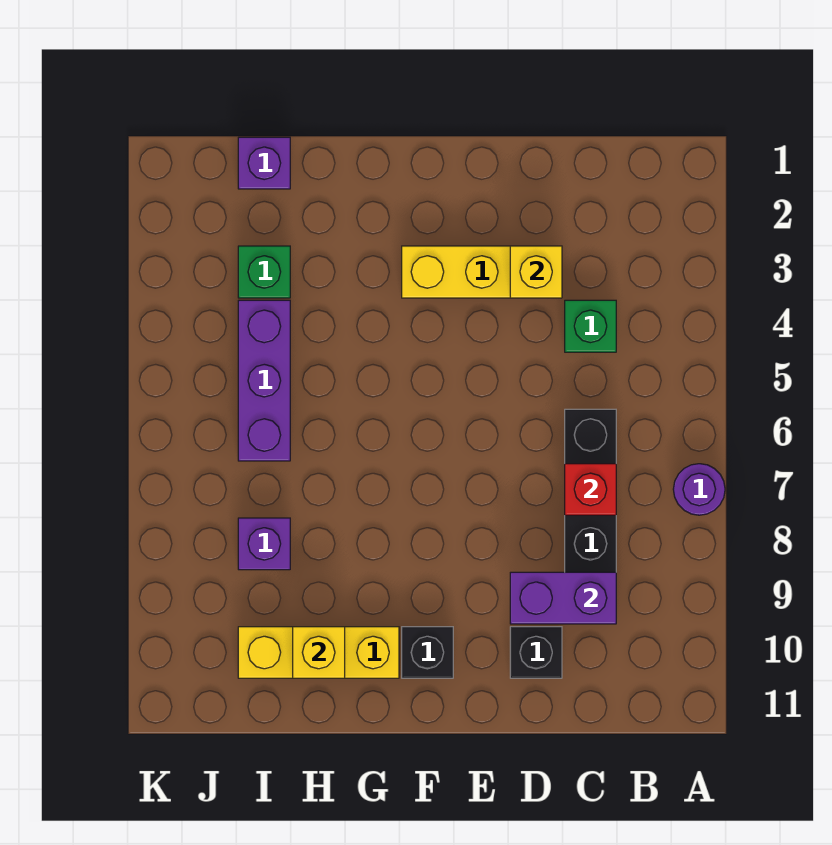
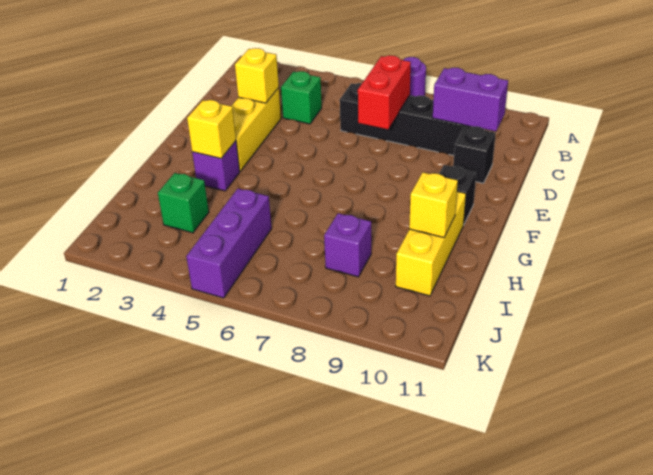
red 1x1 brick [565,464,616,515] -> red 1x2 brick [358,55,411,129]
purple 1x2 brick [510,572,616,624] -> purple 1x2 brick turned to [433,68,508,131]
none -> yellow 1x1 brick [187,100,236,158]
purple 1x1 brick [238,137,290,189] -> purple 1x1 brick moved to [192,141,240,191]
purple 1x3 brick [238,300,290,461] -> purple 1x3 brick turned to [186,189,272,298]

